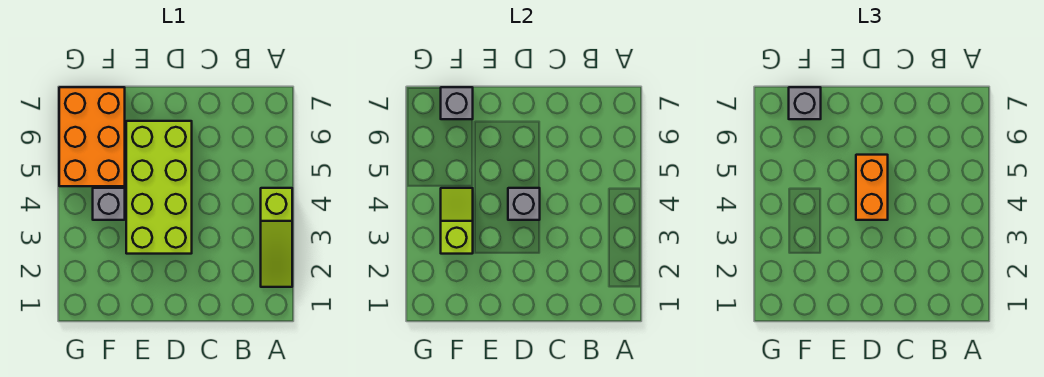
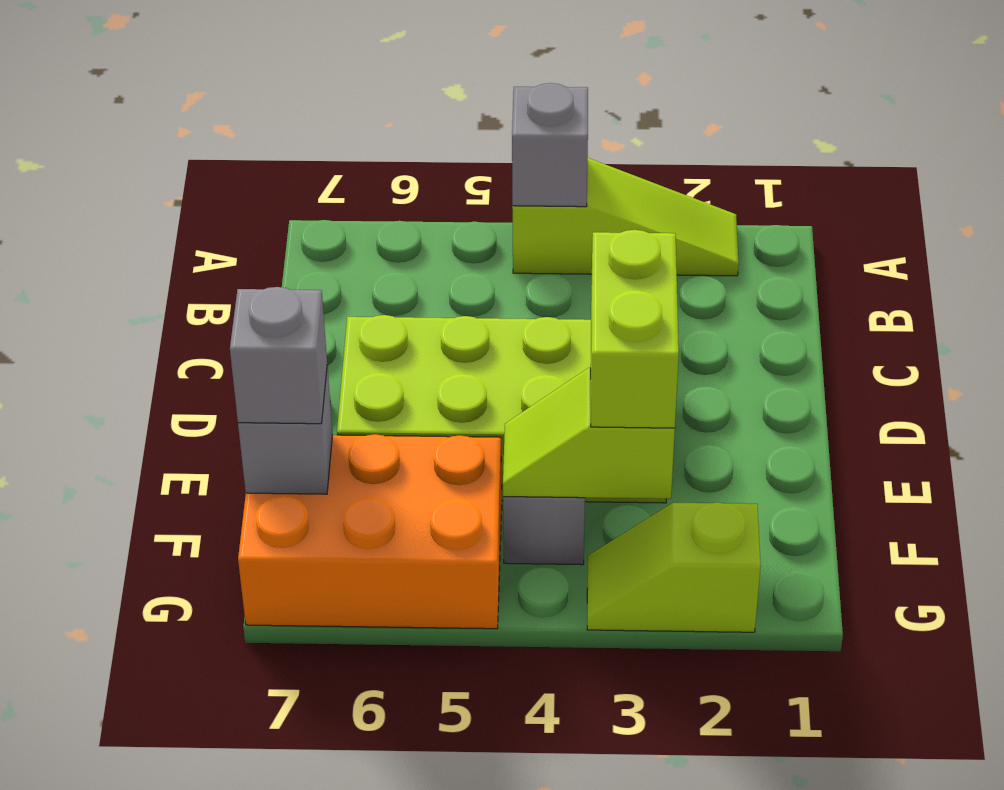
grey 1x1 brick [508,188,540,220] -> grey 1x1 brick moved to [512,83,588,207]
orange 1x2 brick [856,155,888,220] -> none
none -> lime 1x2 brick [591,230,679,428]
none -> lime 1x2 slope [587,502,761,632]

